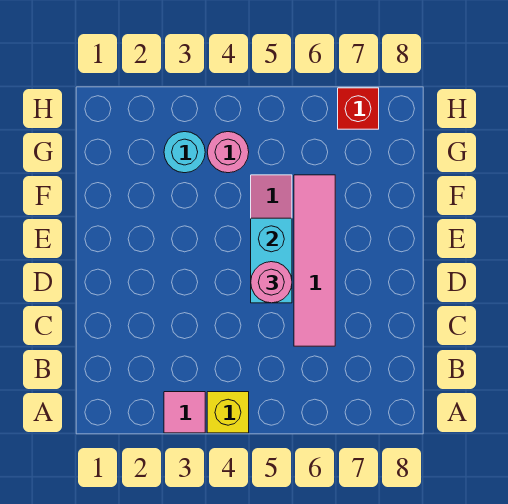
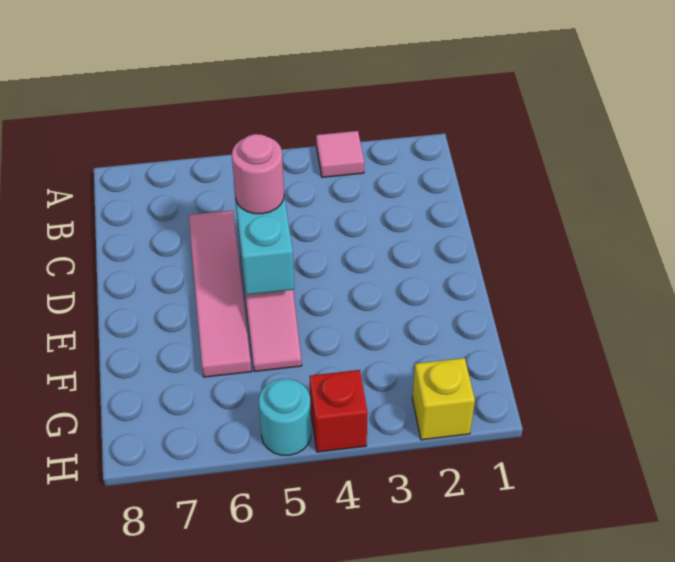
yellow 1x1 brick [207,392,249,433] -> yellow 1x1 brick moved to [412,358,475,440]
cyan 1x1 round brick [164,132,205,173] -> cyan 1x1 round brick moved to [259,379,311,455]
pink 1x1 round brick [207,132,249,173] -> none
red 1x1 brick [338,88,379,129] -> red 1x1 brick moved to [310,370,368,452]

